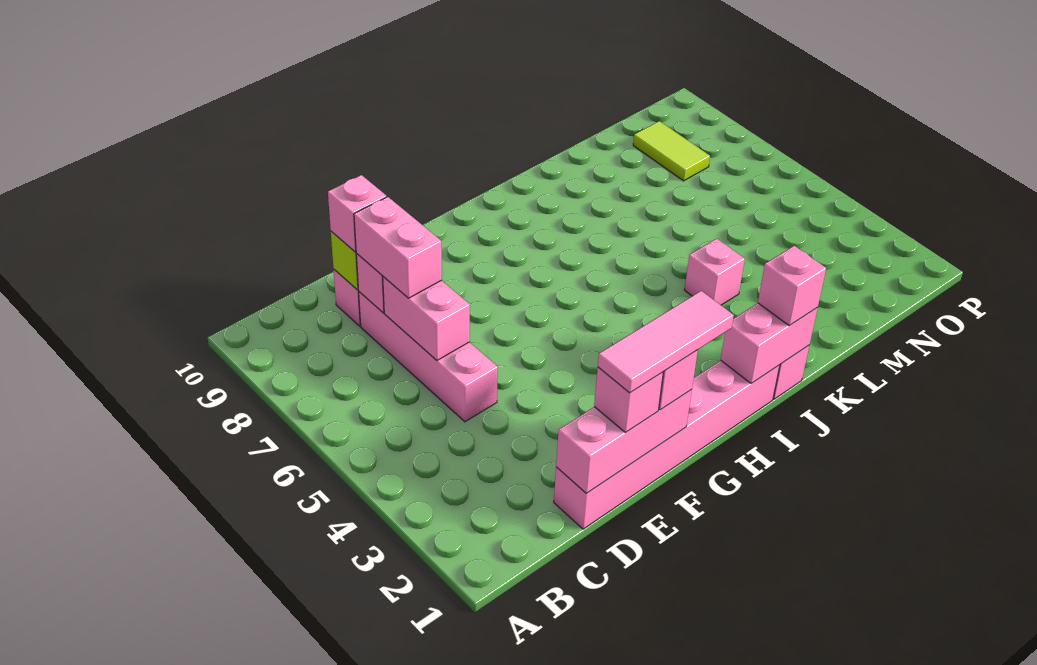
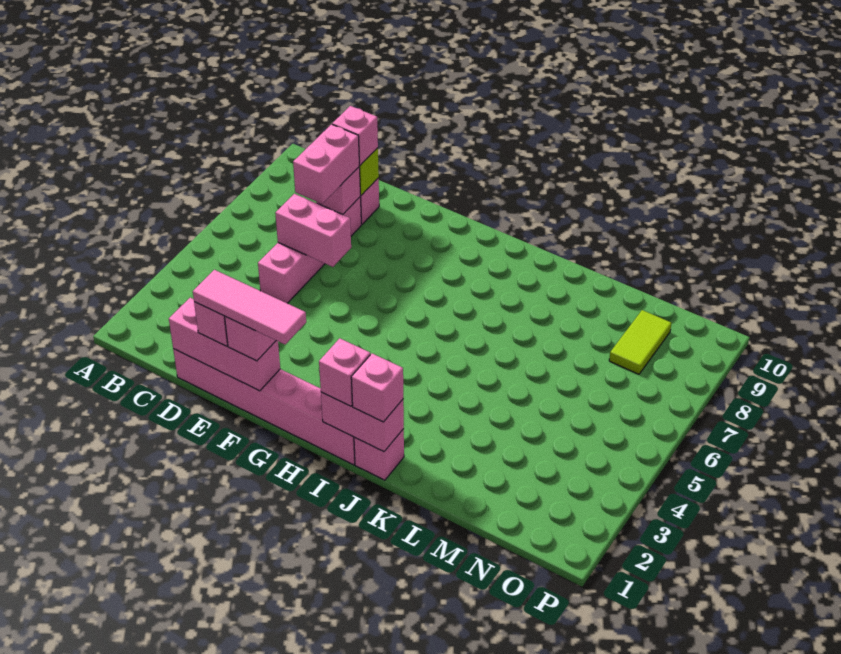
pink 1x2 brick [383,277,470,360] -> pink 1x2 brick turned to [275,194,351,267]
pink 1x1 brick [685,239,745,305] -> pink 1x1 brick moved to [319,338,370,406]

